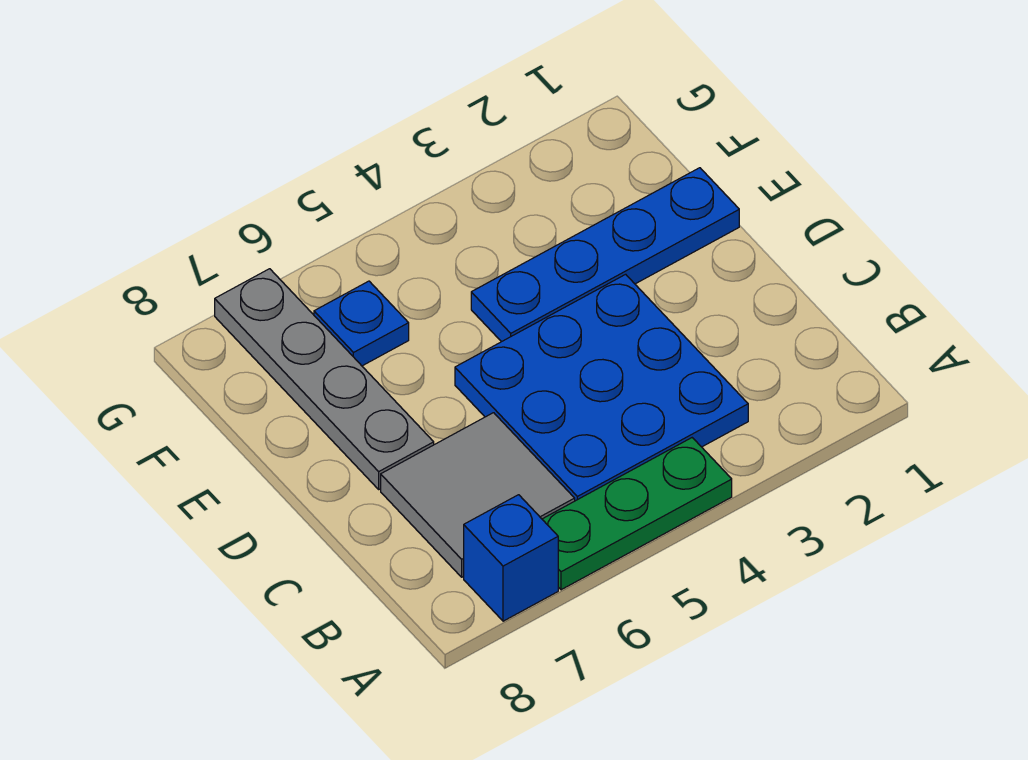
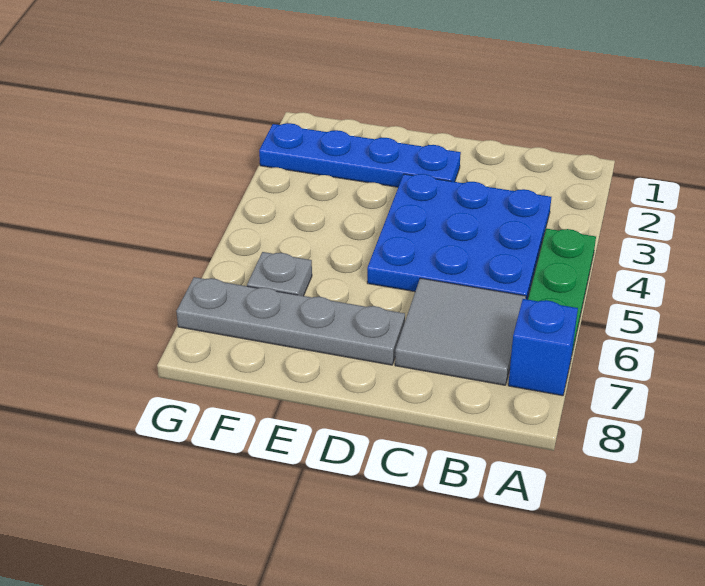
blue 1x4 plate [471,168,739,342] -> blue 1x4 plate turned to [259,123,461,187]
blue 1x1 plate [314,281,409,366] -> grey 1x1 plate [247,252,312,296]

